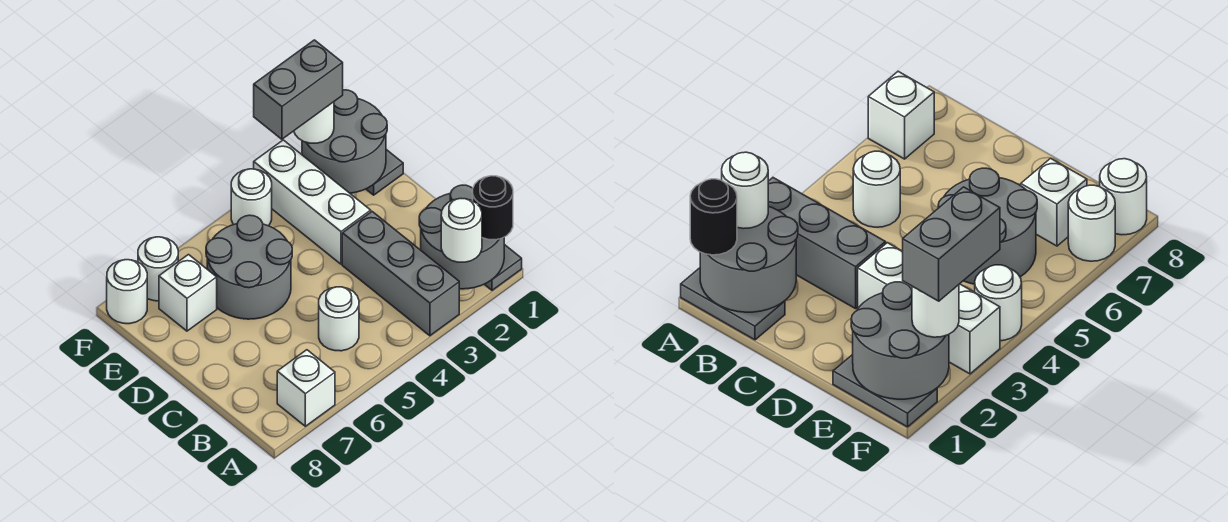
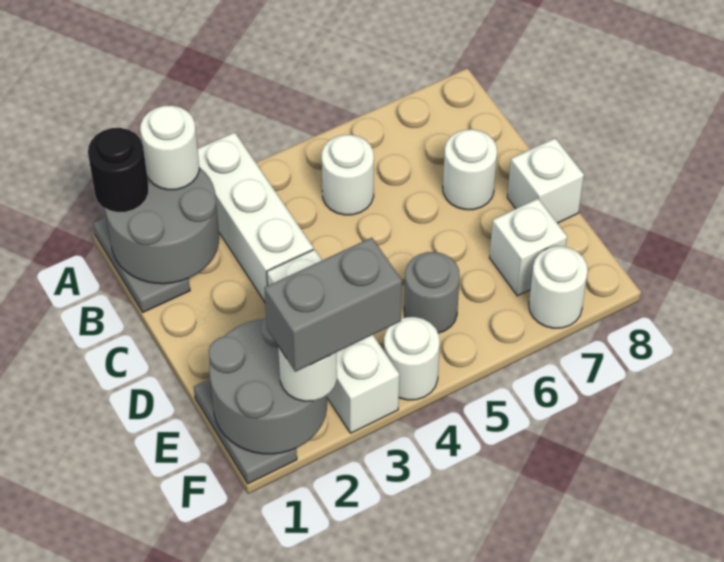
grey 1x3 brick [342,212,459,336] -> white 1x3 brick [198,132,313,302]
white 1x1 brick [277,350,335,426] -> white 1x1 brick moved to [507,138,584,223]
grey 2x2 round brick [206,215,292,319] -> grey 1x1 round brick [404,252,460,333]
white 1x1 round brick [107,260,147,324] -> white 1x1 round brick moved to [443,129,497,210]

